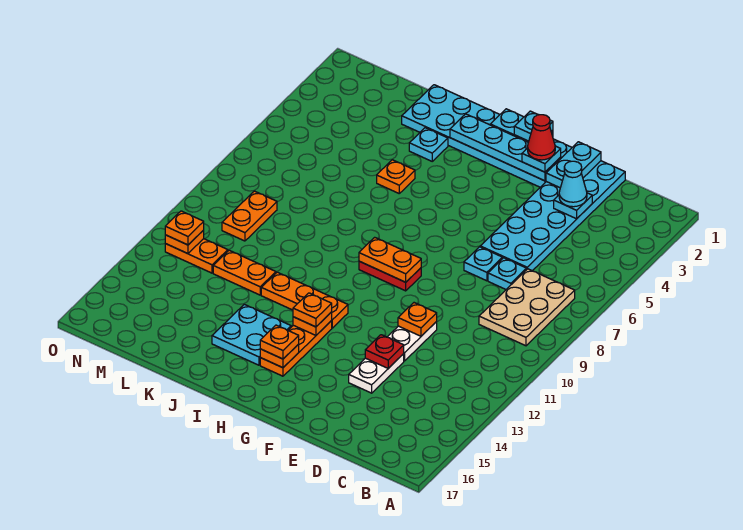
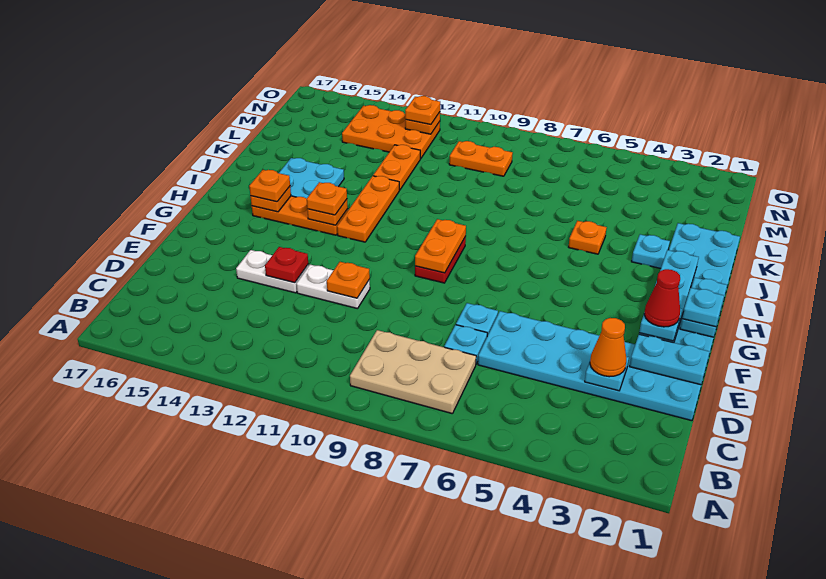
cyan 1x1 cone [559,161,587,207] -> orange 1x1 cone [590,318,626,377]
orange 1x2 plate [165,239,228,273] -> orange 2x3 plate [342,105,440,159]

